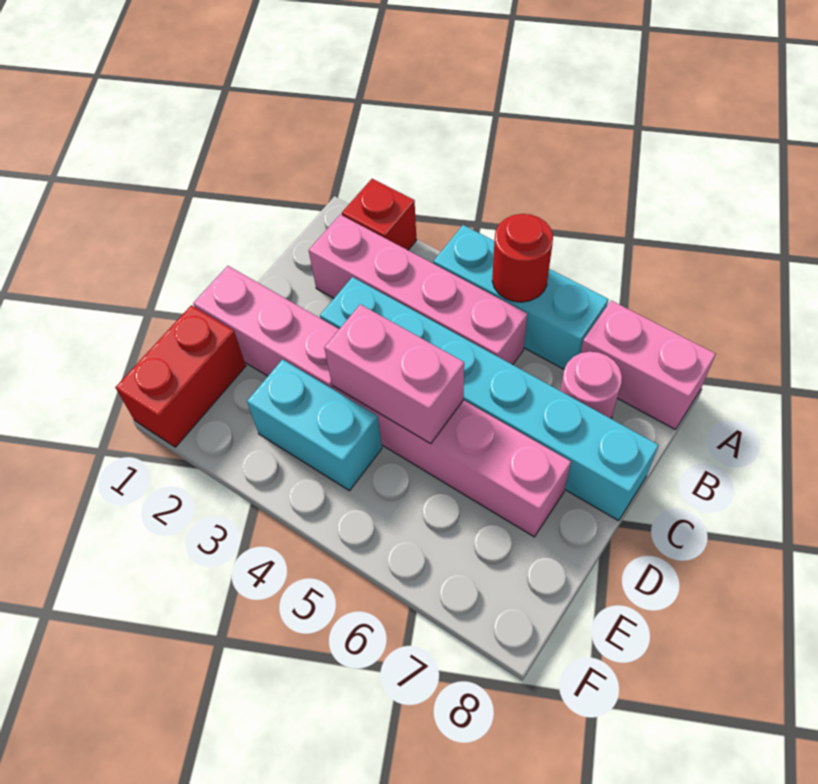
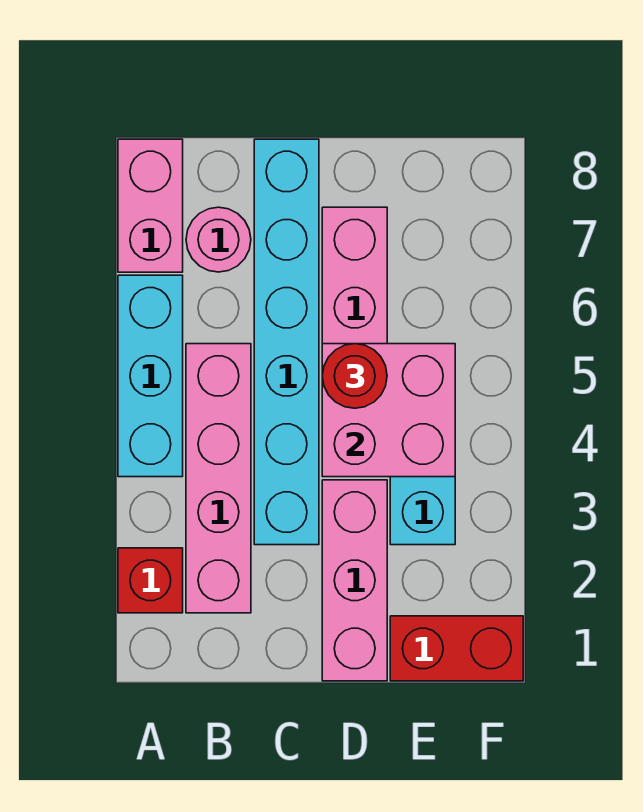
red 1x1 round brick [492,214,553,302] -> red 1x1 round brick moved to [322,344,387,408]
pink 1x2 brick [324,304,464,444] -> pink 2x2 brick [322,344,455,477]

